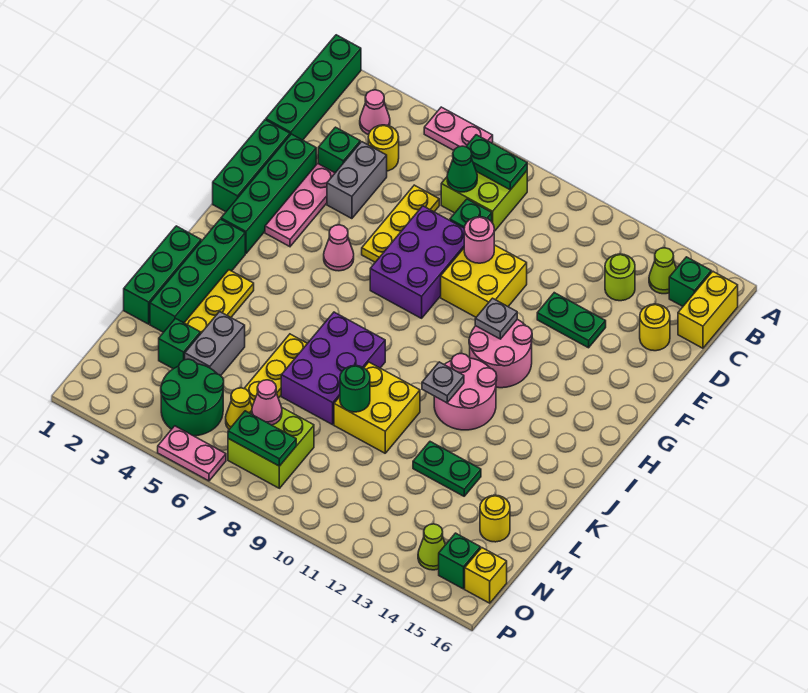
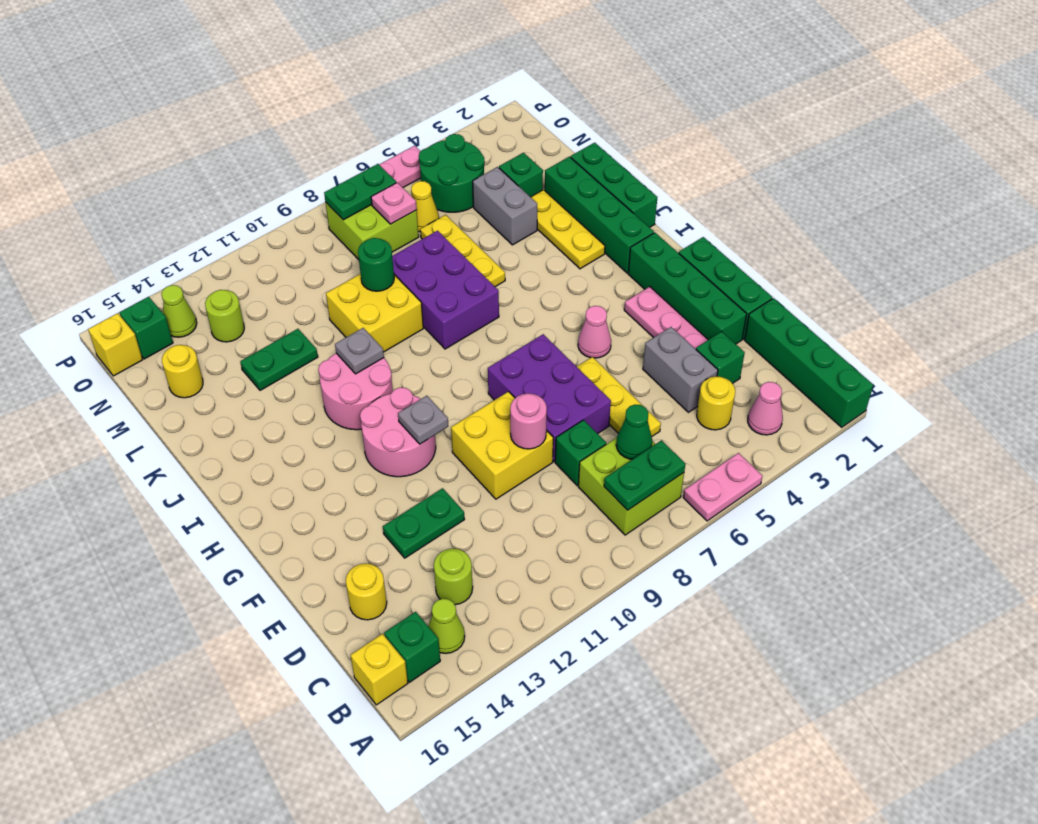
yellow 1x2 brick [678,271,738,348] -> yellow 1x1 brick [350,634,408,705]
pink 1x1 cone [252,380,282,425] -> pink 1x1 plate [371,183,417,224]
none -> lime 1x1 round brick [205,290,244,342]

